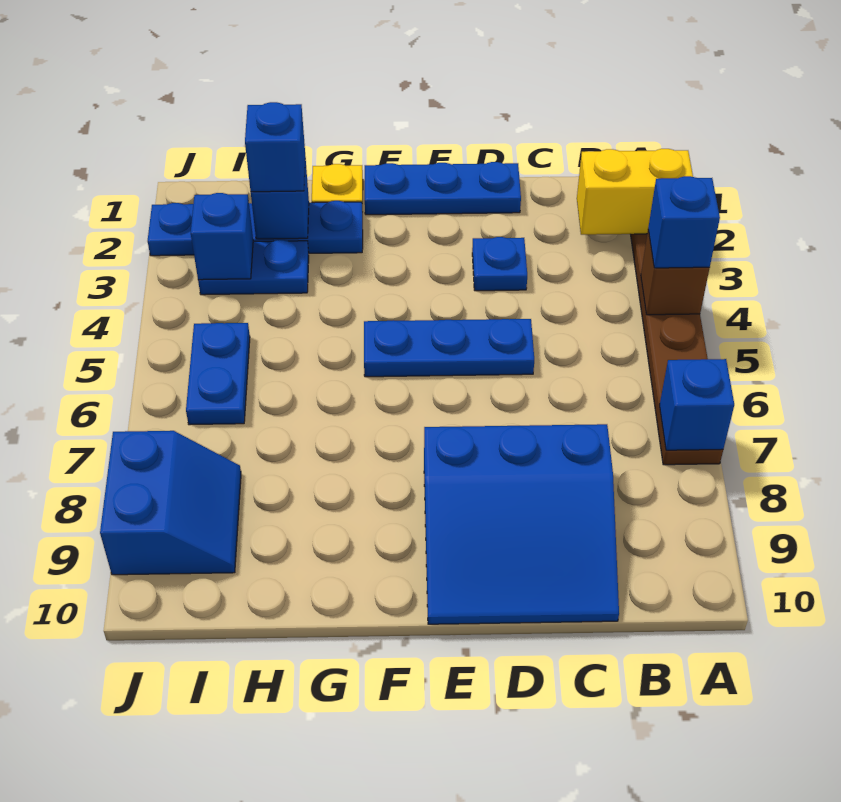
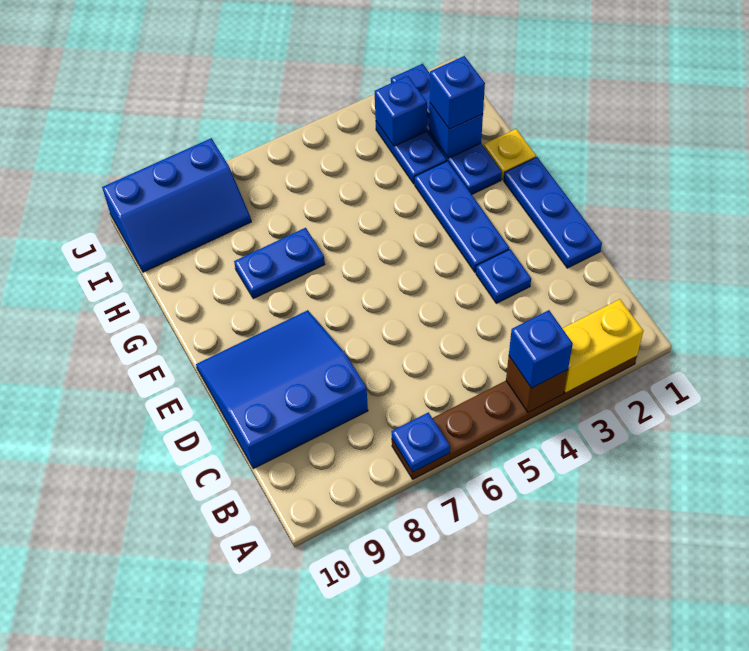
yellow 1x2 brick [577,149,693,235] -> yellow 1x2 brick turned to [562,299,643,393]
blue 1x1 brick [660,359,734,450] -> blue 1x1 plate [392,412,450,472]
blue 3x3 slope [424,424,619,624] -> blue 3x3 slope turned to [196,310,368,469]
blue 1x3 plate [364,319,534,377] -> blue 1x3 plate moved to [415,161,509,272]
blue 1x2 plate [186,323,250,425] -> blue 1x2 plate moved to [234,228,325,299]
blue 2x2 slope [100,431,241,575] -> blue 2x3 slope [102,138,251,272]

